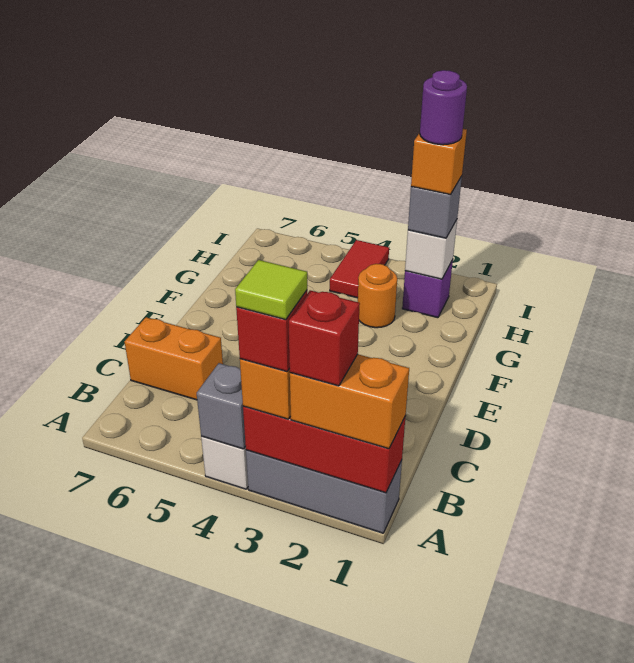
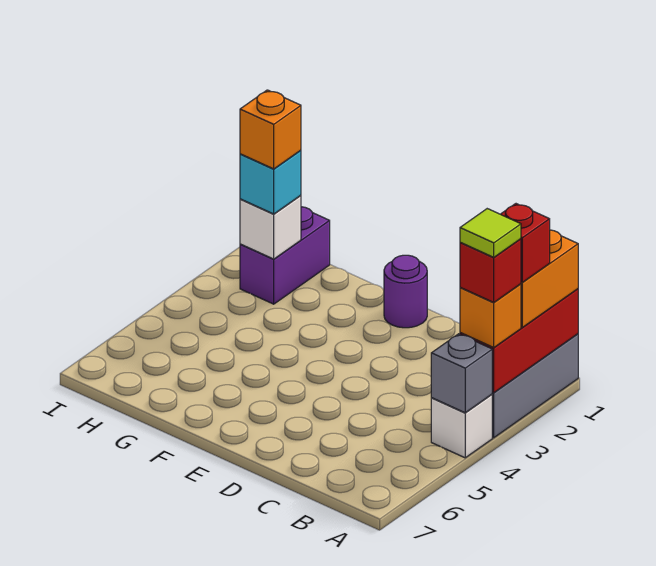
orange 1x2 brick [125,317,223,400] -> none
orange 1x1 round brick [358,264,397,328] -> none
purple 1x1 brick [402,260,453,318] -> purple 1x2 brick [240,207,330,304]
grey 1x1 brick [408,176,462,238] -> cyan 1x1 brick [240,150,301,214]
purple 1x1 round brick [420,70,467,145] -> purple 1x1 round brick moved to [384,255,427,328]
red 1x2 tile [330,240,389,298] -> none

